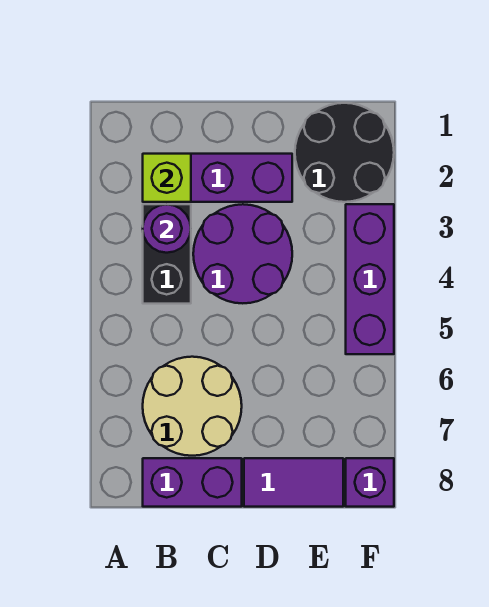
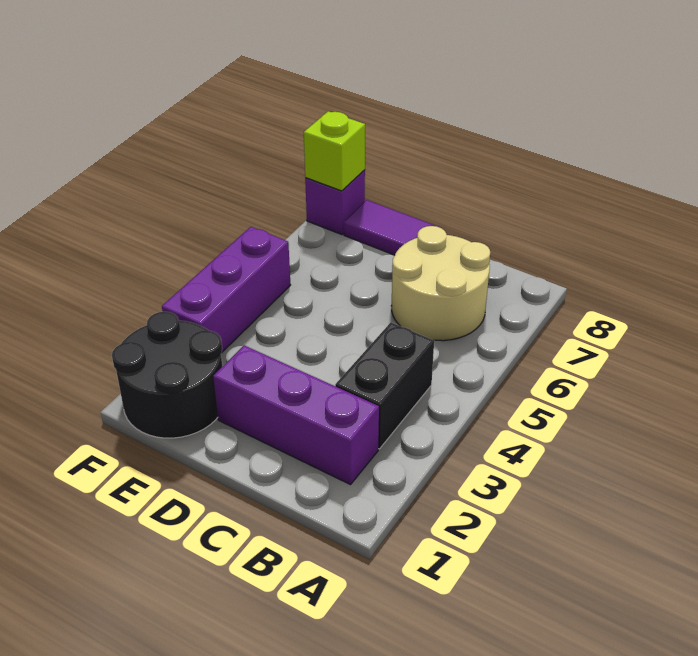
lime 1x1 brick [143,154,191,202] -> lime 1x1 brick moved to [304,111,365,191]
purple 1x1 round brick [143,204,191,253] -> none
purple 1x2 brick [143,458,242,507] -> none
purple 2x2 round brick [193,204,292,303] -> none

